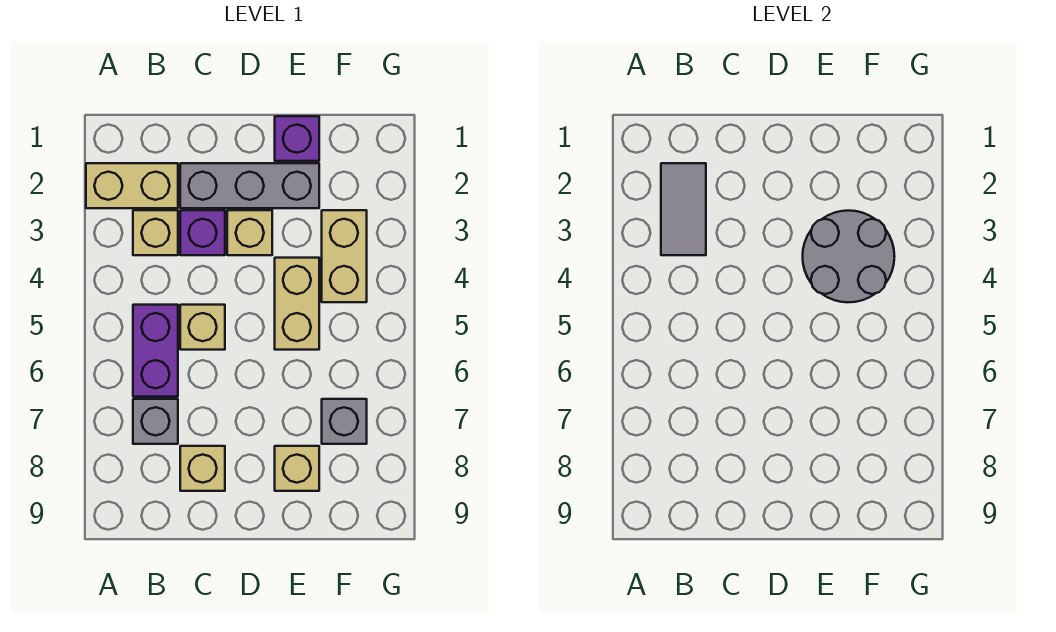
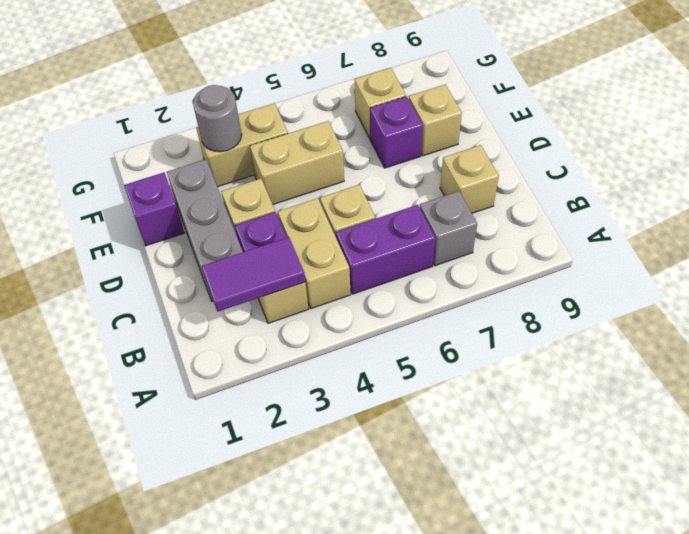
tan 1x2 brick [86,163,178,208] -> tan 1x2 brick moved to [278,198,351,309]
grey 1x2 tile [661,163,706,255] -> purple 1x2 tile [202,237,305,312]
grey 2x2 round brick [803,211,894,302] -> grey 1x1 round brick [193,85,242,152]
none -> purple 1x1 brick [370,97,423,168]
grey 1x1 brick [322,399,367,444] -> tan 1x1 brick [355,68,406,138]

